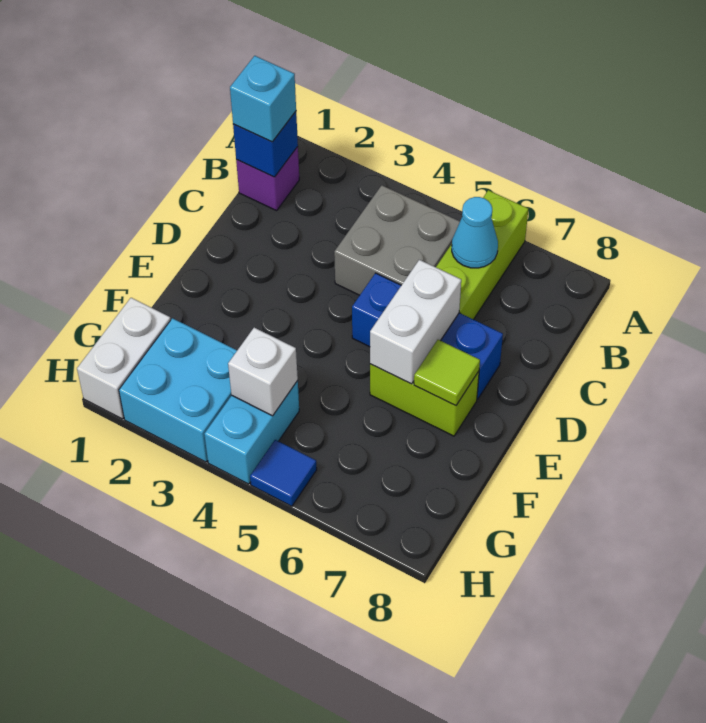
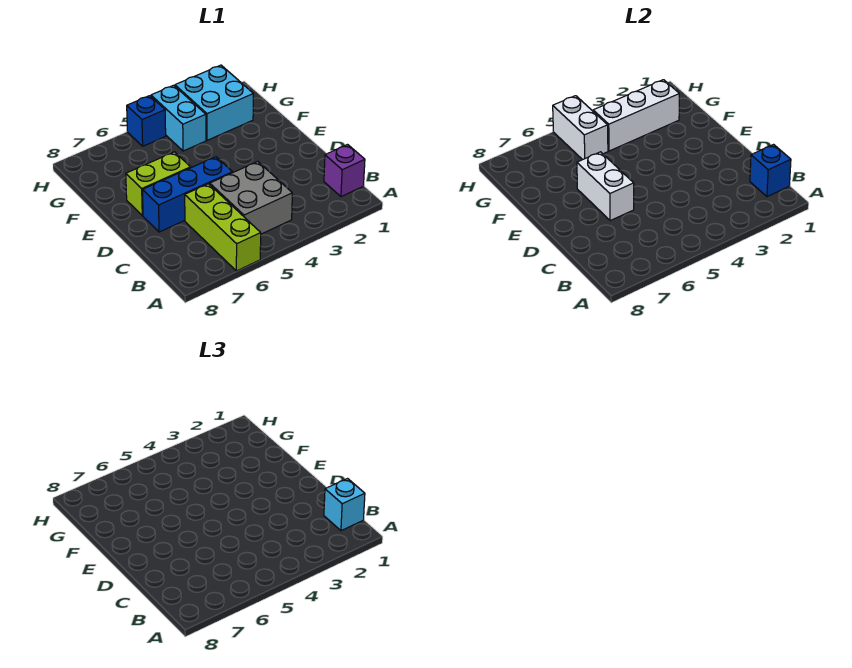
cyan 1x1 cone [452,197,498,268] -> none
lime 1x1 tile [414,340,480,406] -> none
white 1x2 brick [77,298,171,419] -> white 1x2 brick moved to [553,96,608,160]
white 1x1 brick [228,328,298,416] -> white 1x3 brick [593,80,679,151]
blue 1x1 tile [250,440,317,506] -> blue 1x1 brick [127,96,166,146]

